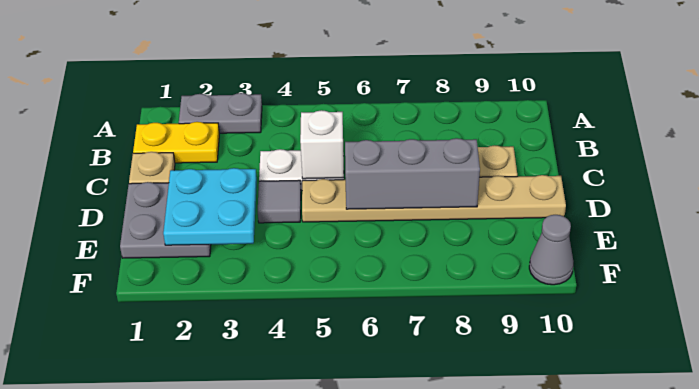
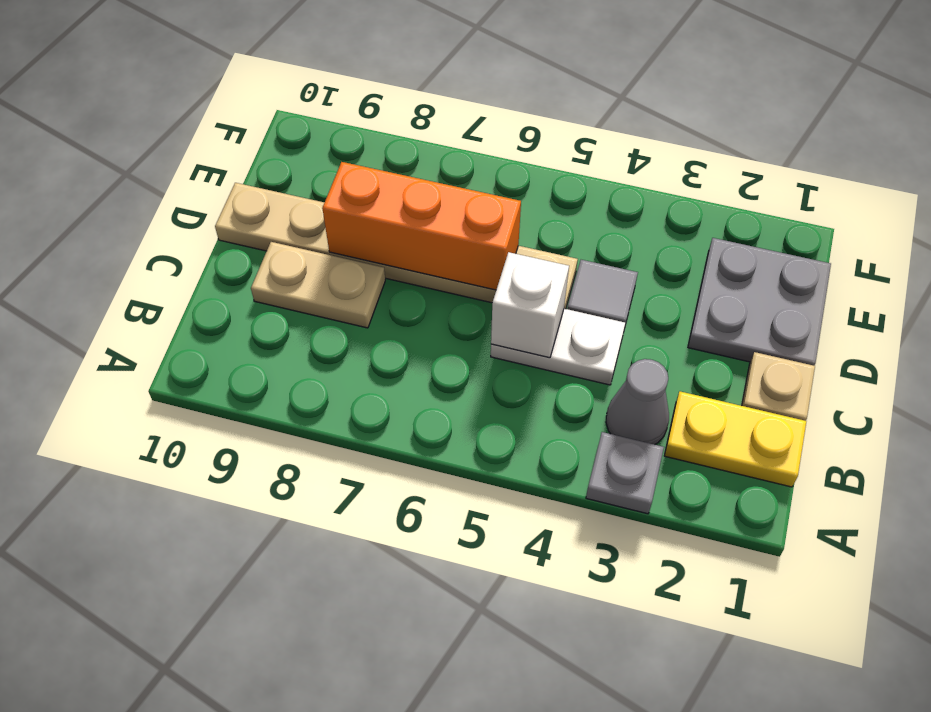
grey 1x2 plate [179,93,262,133] -> grey 1x1 plate [586,432,664,514]
cyan 2x2 plate [163,168,257,245] -> none
grey 1x3 brick [345,138,480,209] -> orange 1x3 brick [322,162,521,290]
grey 1x1 cone [529,215,573,285] -> grey 1x1 cone moved to [606,359,669,445]

